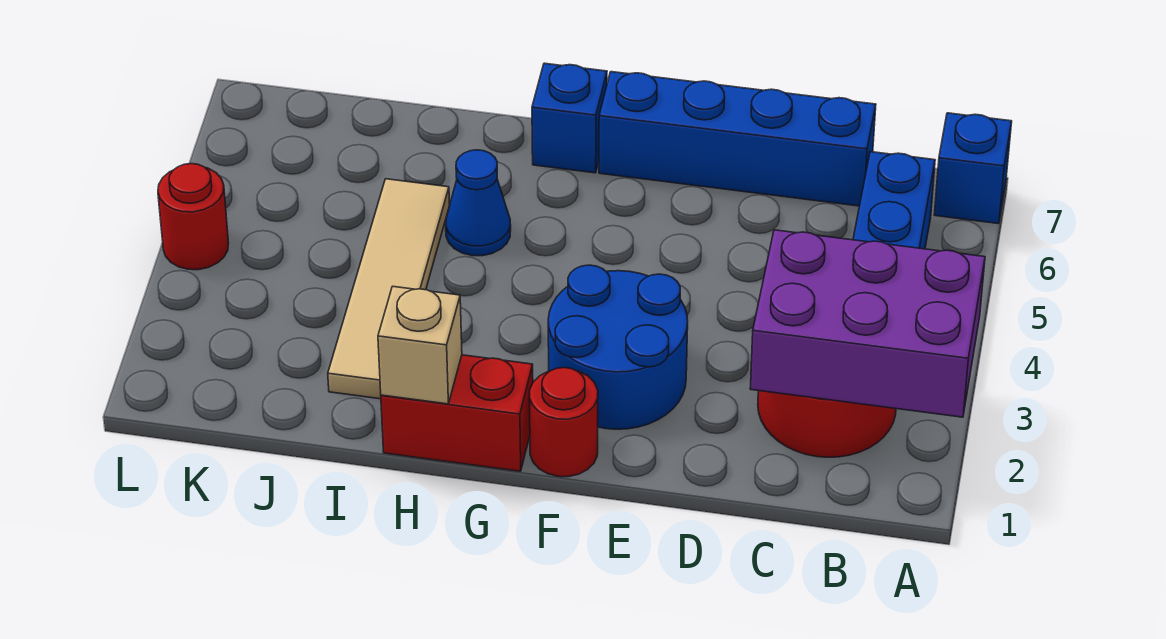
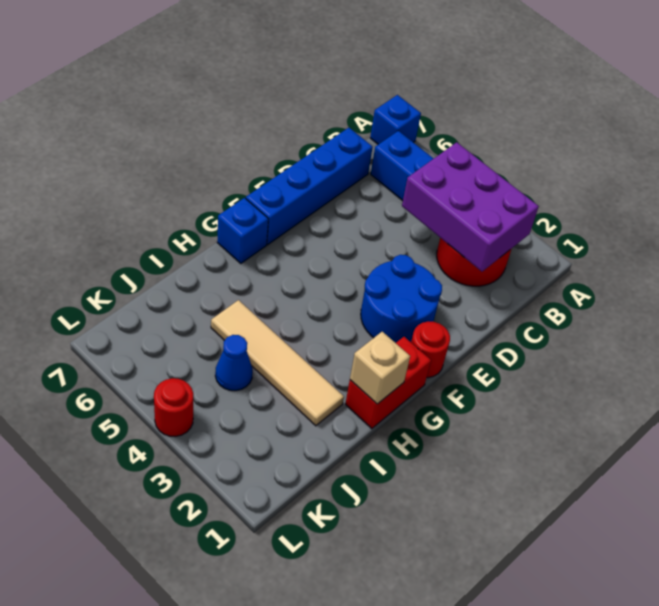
purple 2x3 brick [750,230,985,417] -> purple 2x3 brick turned to [402,142,539,272]
blue 1x1 cone [446,150,511,256] -> blue 1x1 cone moved to [215,335,253,391]

